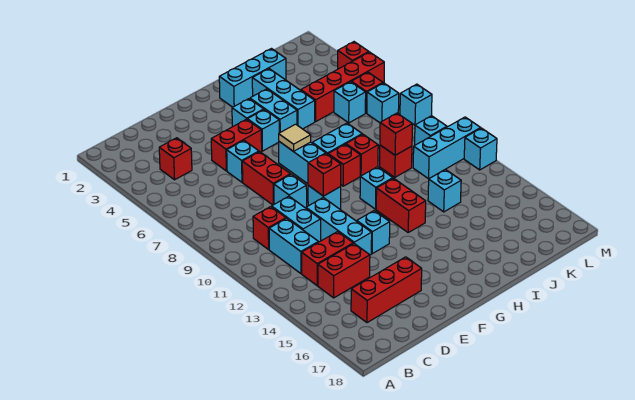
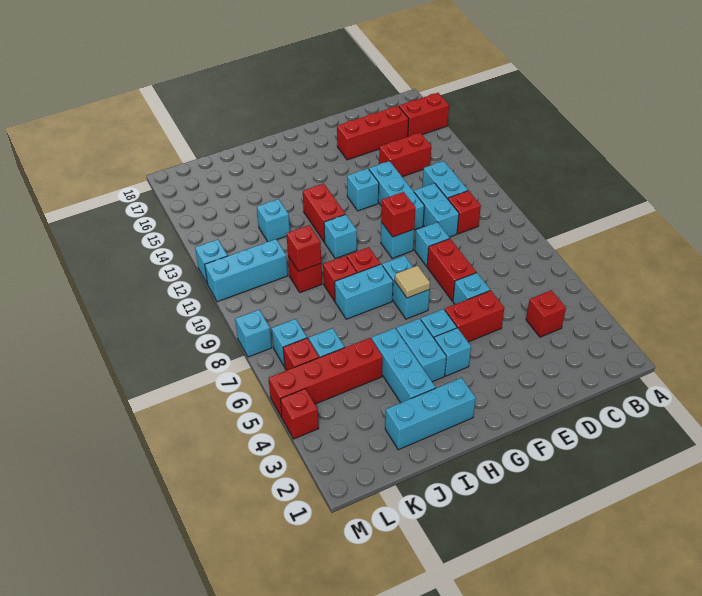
red 1x2 brick [302,232,353,286] -> red 1x2 brick moved to [399,93,449,137]
cyan 1x1 brick [415,116,447,145] -> none

